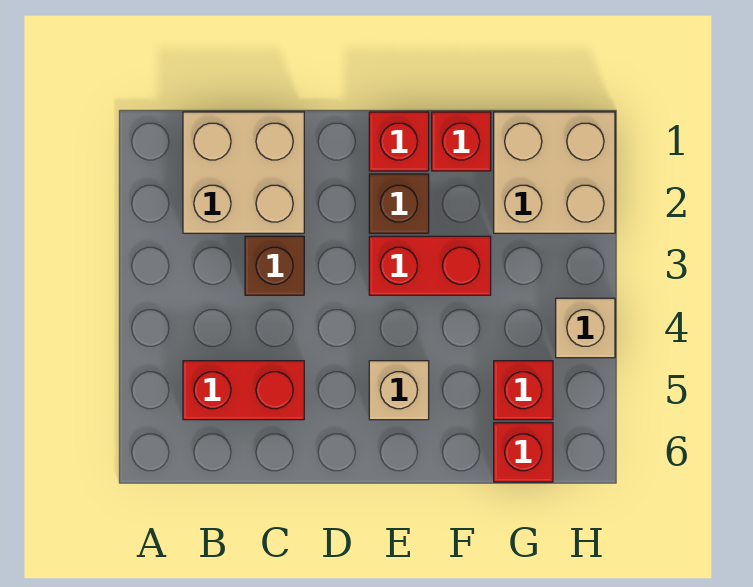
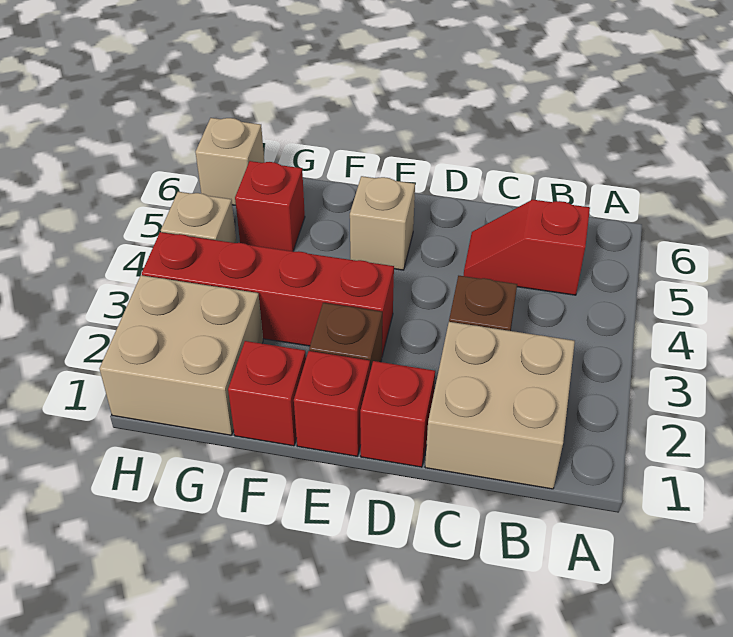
red 1x2 brick [183,361,304,420] -> red 1x2 slope [464,200,590,295]
red 1x2 brick [369,236,491,295] -> red 1x4 brick [142,232,394,356]
red 1x1 brick [494,423,553,482] -> red 1x1 brick moved to [360,361,435,467]
none -> tan 1x1 brick [196,118,264,205]

